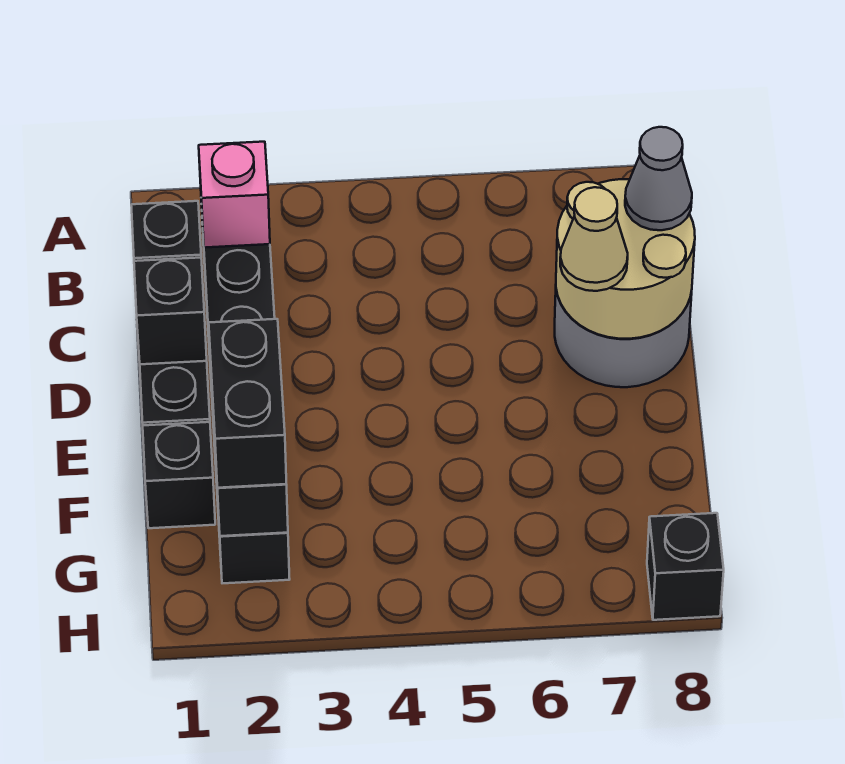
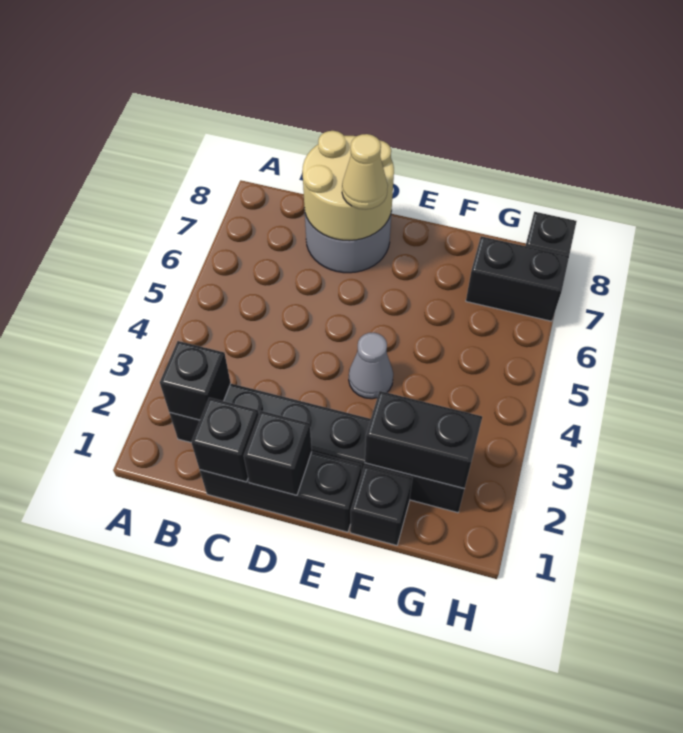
pink 1x1 brick [199,142,270,248] -> black 1x1 brick [160,341,231,420]
grey 1x1 cone [625,127,692,230] -> grey 1x1 cone moved to [349,333,393,399]
black 1x2 brick [209,319,286,488] -> black 1x2 brick moved to [466,236,569,321]

